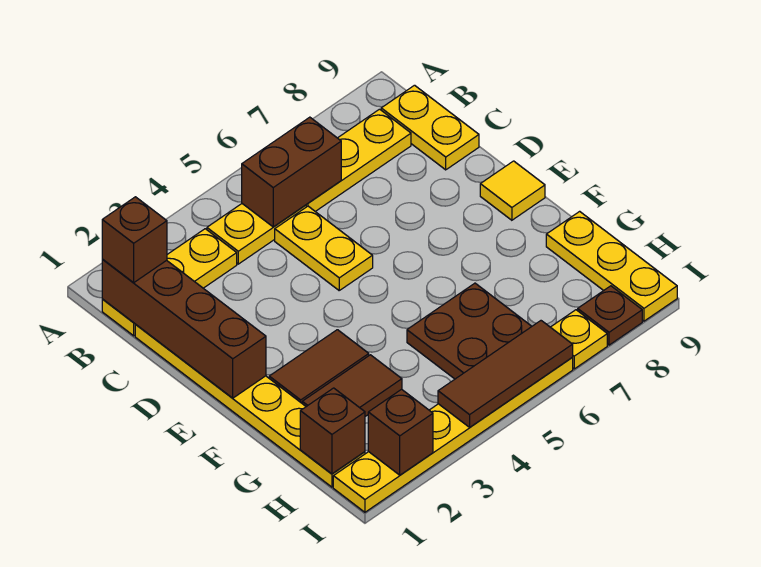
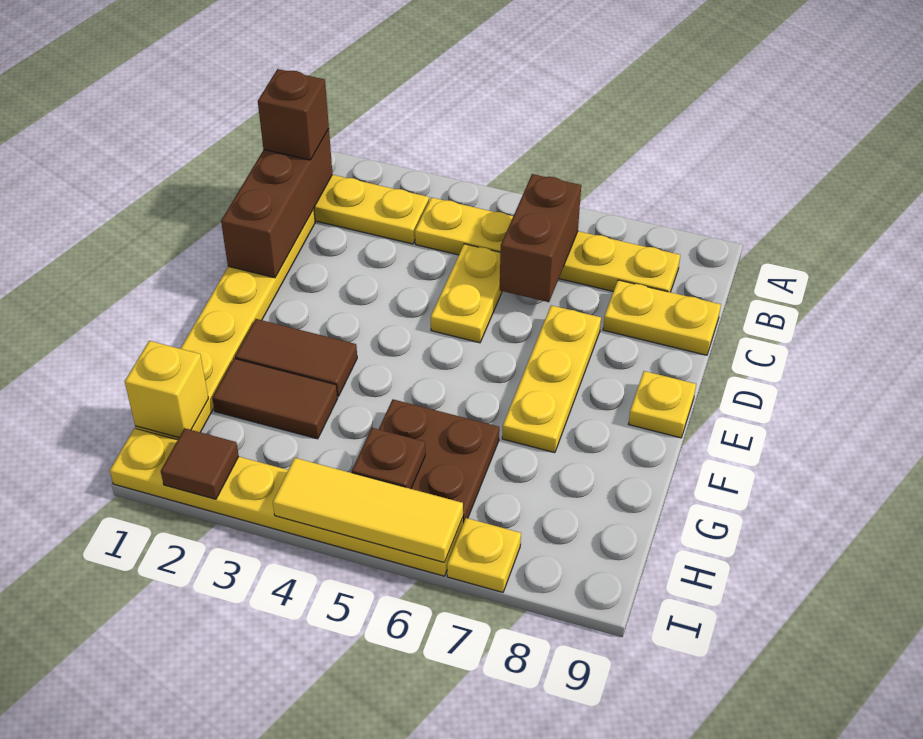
brown 1x4 brick [102,259,266,398] -> brown 1x3 brick [221,129,333,278]
brown 1x2 brick [242,117,341,227] -> brown 1x2 brick turned to [500,174,581,302]
yellow 1x2 plate [381,85,479,170] -> yellow 1x2 plate turned to [603,280,721,355]
yellow 1x1 tile [480,161,545,220] -> yellow 1x1 plate [629,371,696,438]
yellow 1x3 plate [546,211,677,321] -> yellow 1x3 plate moved to [502,305,601,453]
brown 1x1 brick [300,388,365,474] -> yellow 1x1 brick [125,341,208,437]
brown 1x1 brick [368,389,433,475] -> brown 1x1 tile [161,428,239,499]
brown 1x3 tile [438,321,573,427] -> yellow 1x3 tile [273,458,463,562]
brown 1x1 plate [578,286,642,345] -> brown 1x1 plate moved to [352,428,425,489]

